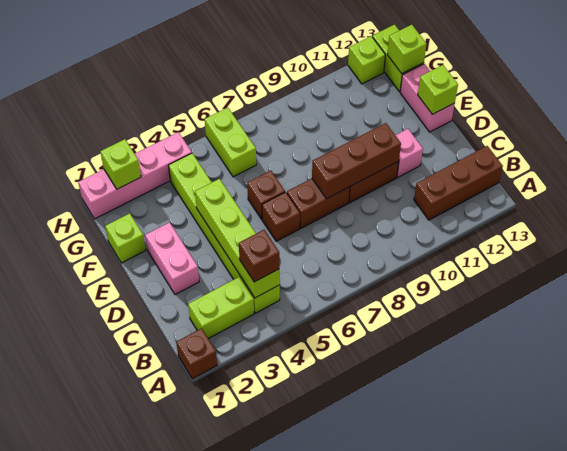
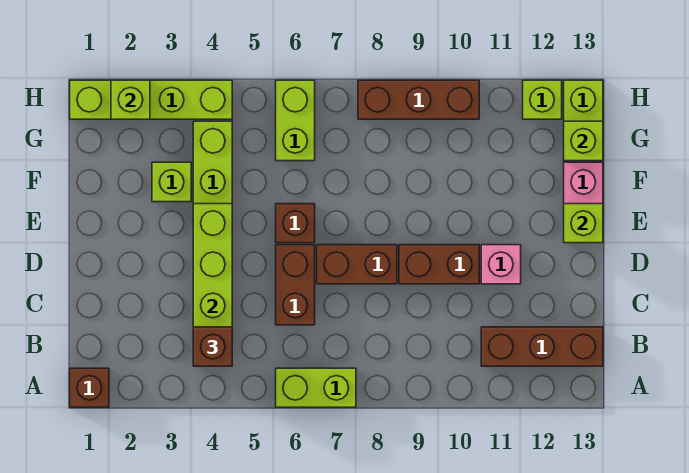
lime 1x2 brick [188,277,254,339] -> lime 1x2 brick moved to [276,368,356,407]
pink 1x2 brick [145,222,199,295] -> none
brown 1x1 brick [262,192,300,241] -> brown 1x2 brick [276,245,315,325]
brown 1x3 brick [312,123,401,199] -> brown 1x3 brick moved to [358,80,479,119]
lime 1x1 brick [105,213,146,263] -> lime 1x1 brick moved to [152,162,191,202]
pink 1x4 brick [78,132,192,219] -> lime 1x4 brick [70,80,232,119]

